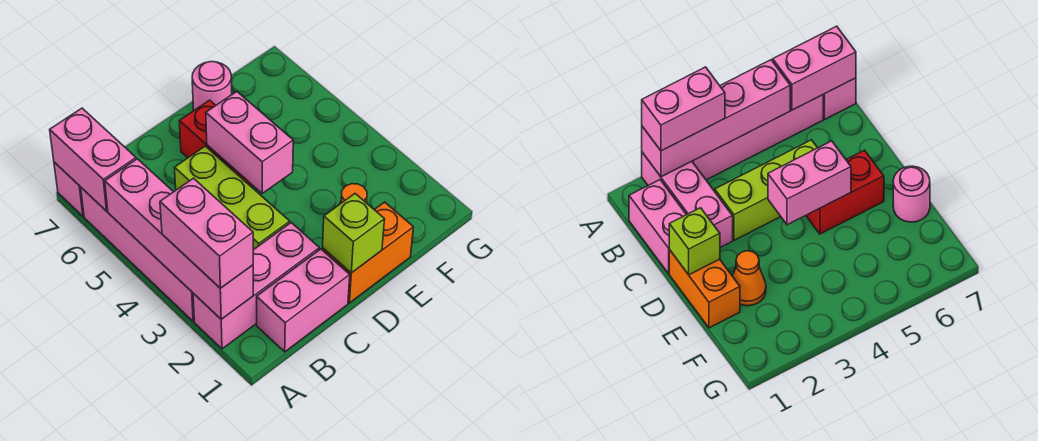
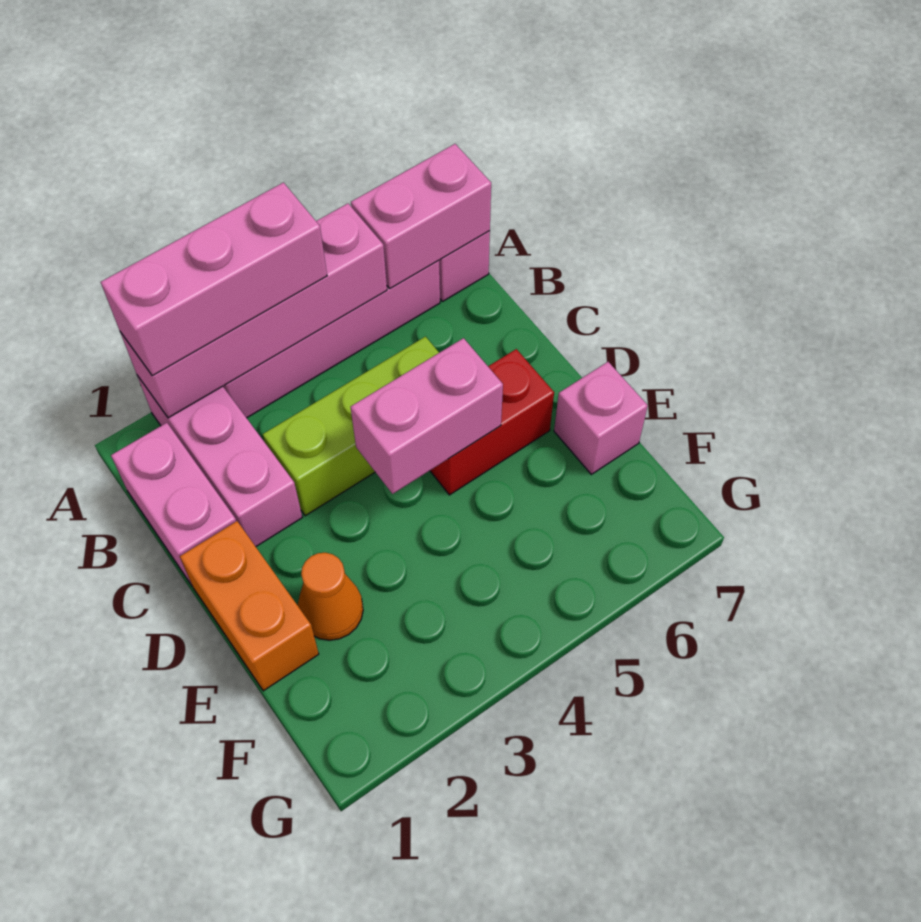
pink 1x2 brick [160,178,253,288] -> pink 1x3 brick [101,183,327,376]
lime 1x1 brick [323,194,385,273] -> none
pink 1x1 round brick [192,62,232,110] -> pink 1x1 brick [554,362,648,474]

